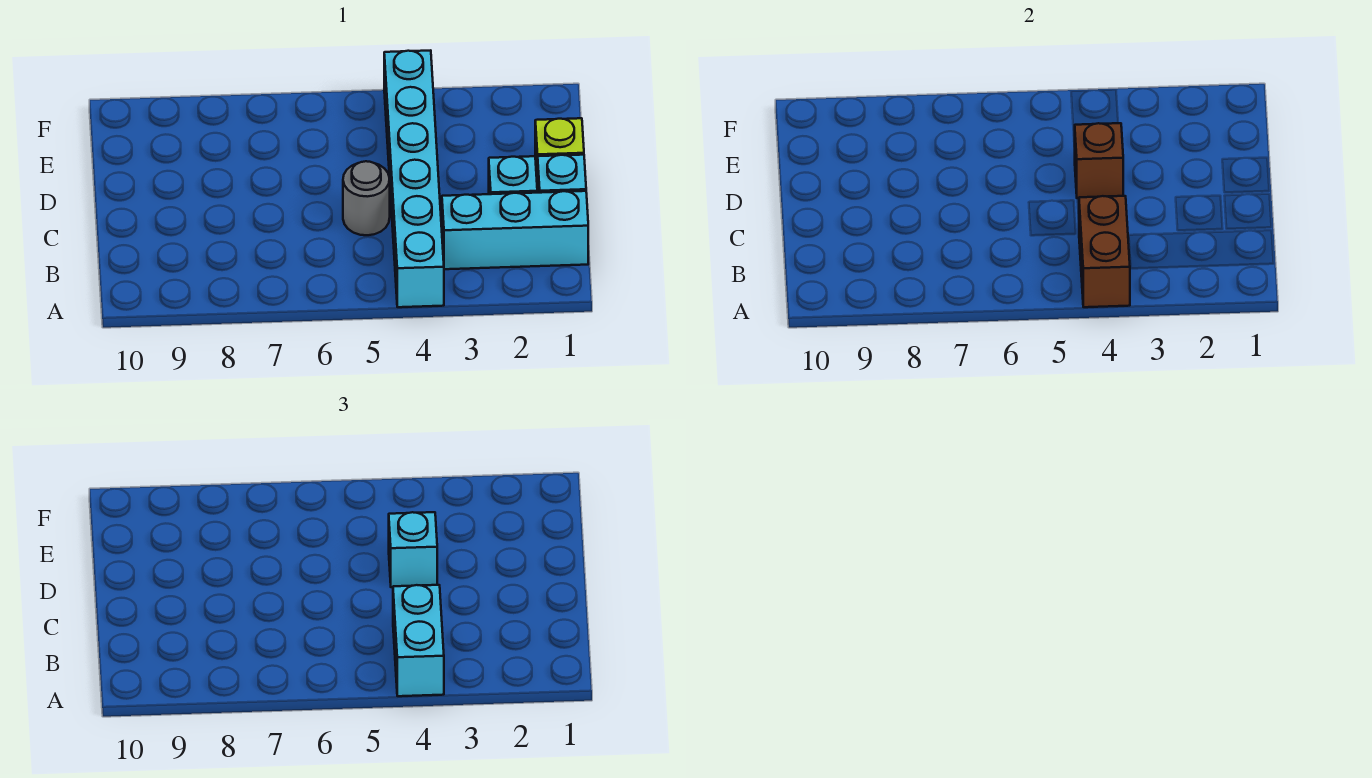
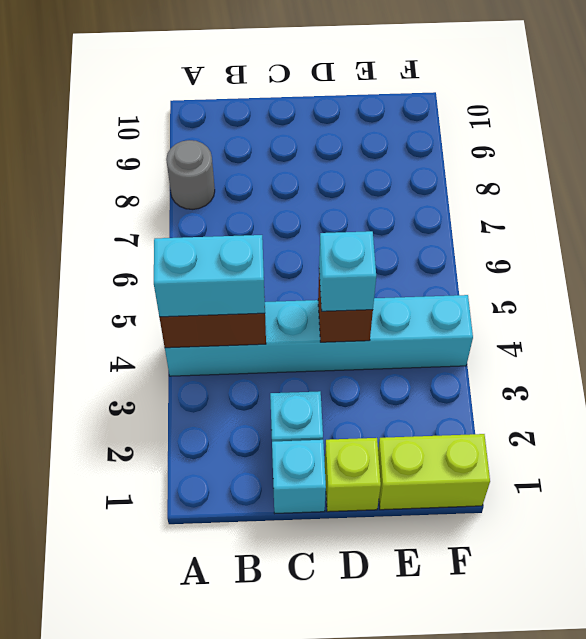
cyan 1x3 brick [442,191,588,269] -> none
grey 1x1 round brick [343,161,390,235] -> grey 1x1 round brick moved to [166,140,215,209]
none -> lime 1x2 brick [378,434,490,510]

